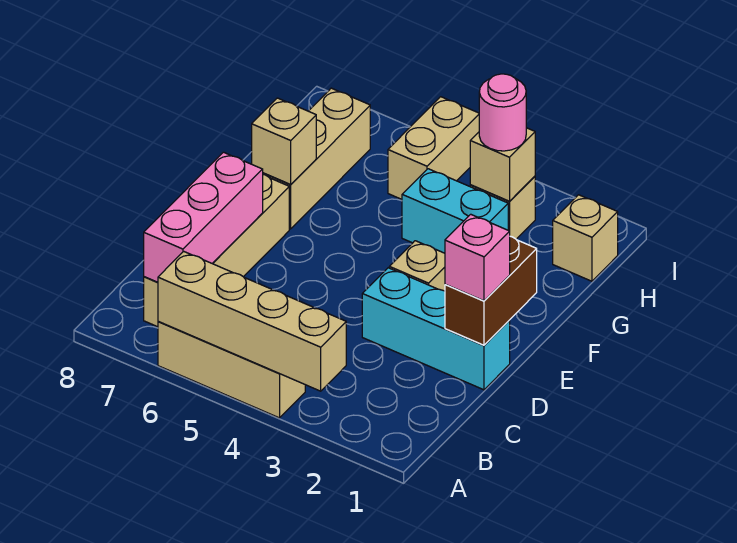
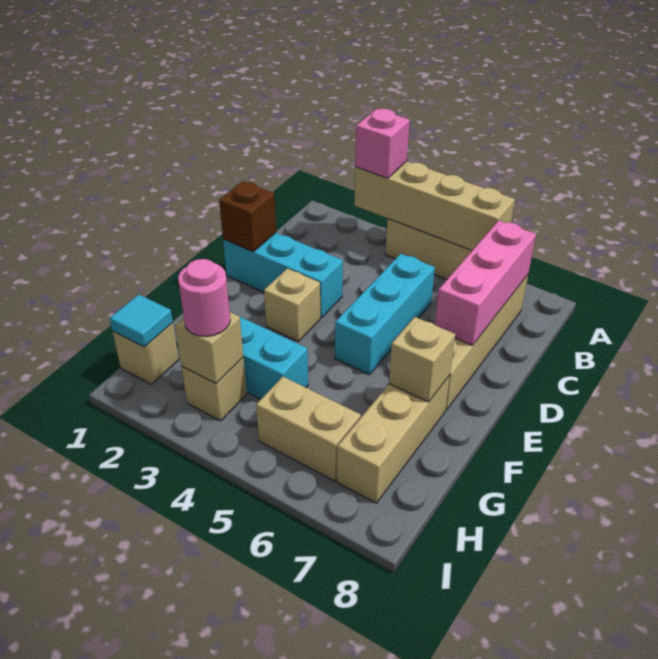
none -> cyan 1x3 brick [335,254,435,375]
brown 1x2 brick [445,236,537,345] -> brown 1x1 brick [219,181,276,252]
pink 1x1 brick [445,214,510,301] -> pink 1x1 brick moved to [355,108,410,178]
none -> cyan 1x1 tile [110,294,173,347]
tan 1x2 brick [388,97,479,199] -> tan 1x2 brick turned to [256,377,361,481]

